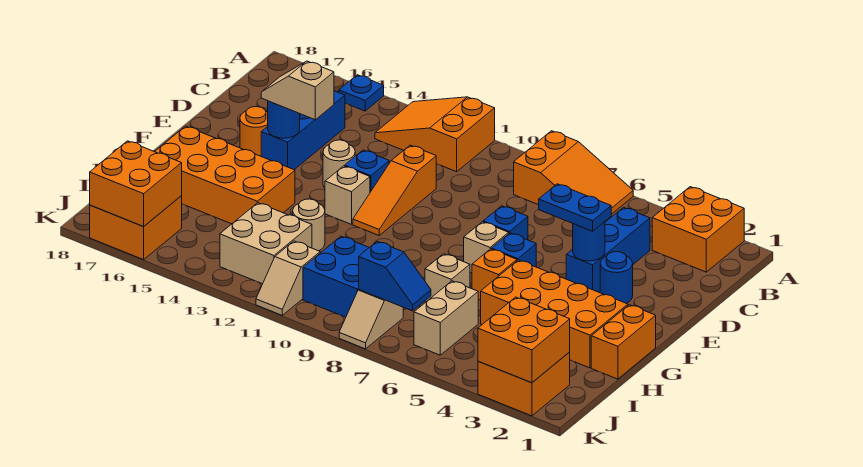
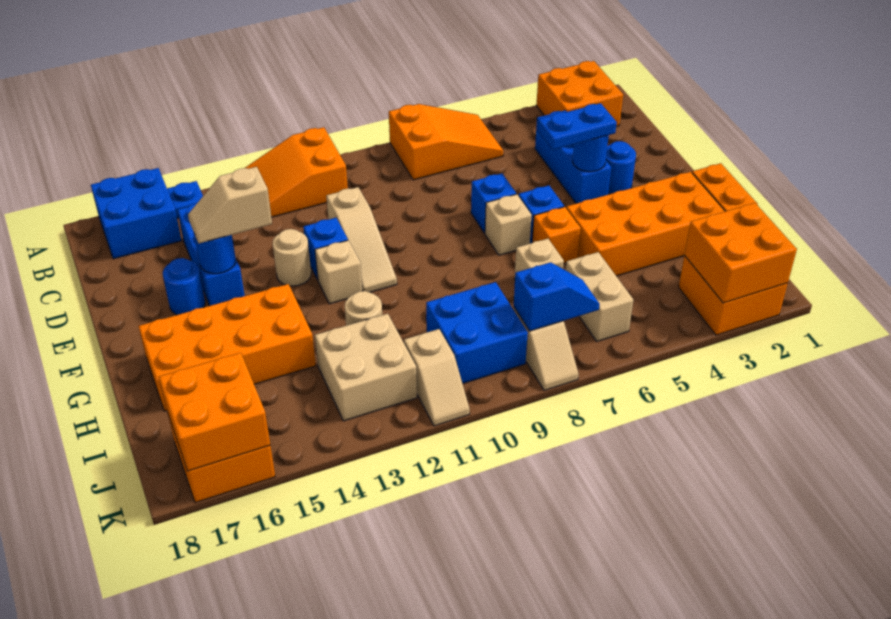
none -> blue 2x2 brick [91,168,182,259]
orange 1x3 slope [353,145,436,235] -> tan 1x3 slope [326,187,397,292]
orange 1x1 round brick [240,107,268,156] -> blue 1x1 round brick [163,258,205,315]

